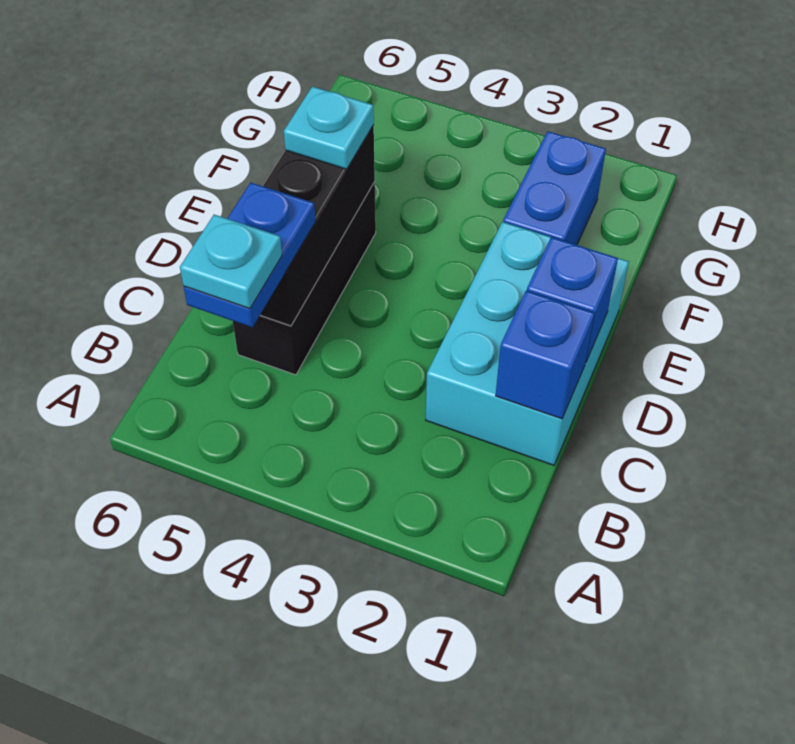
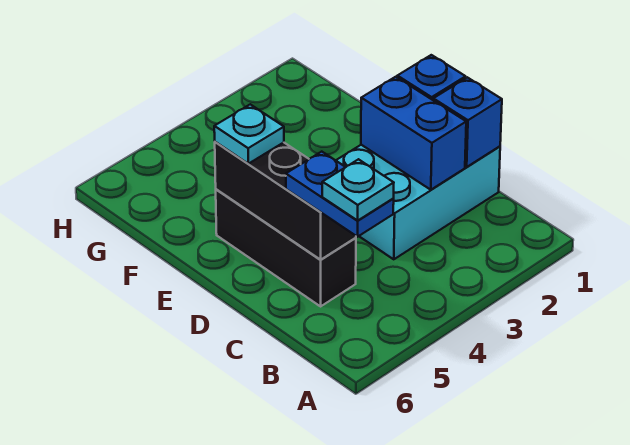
cyan 2x3 brick [426,222,629,465] -> cyan 2x3 brick turned to [336,145,500,259]
blue 1x2 brick [503,131,606,245] -> blue 1x2 brick moved to [361,77,466,190]

